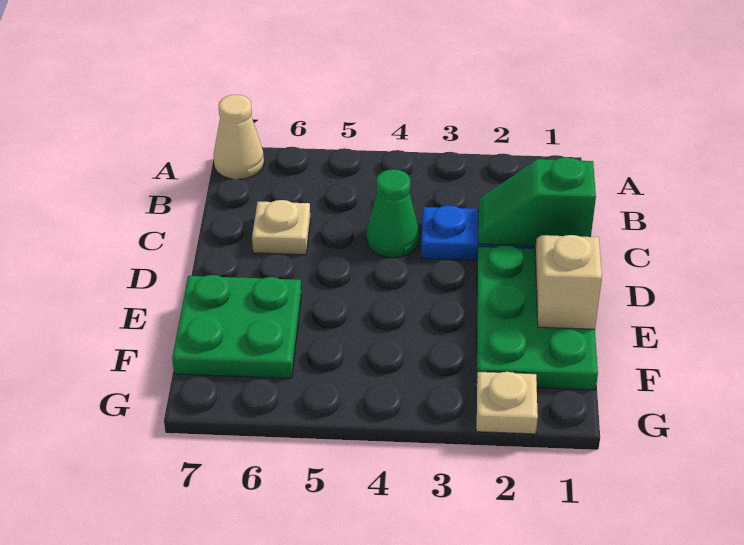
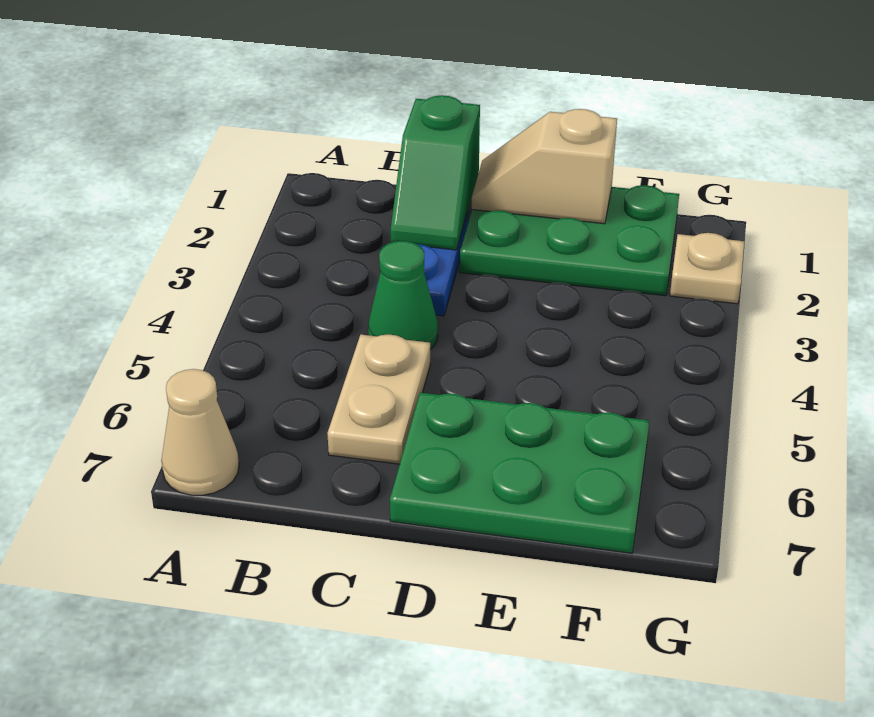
tan 1x1 plate [252,200,310,255] -> tan 1x2 plate [327,334,430,464]
green 2x2 plate [172,275,301,378] -> green 2x3 plate [390,393,649,553]

